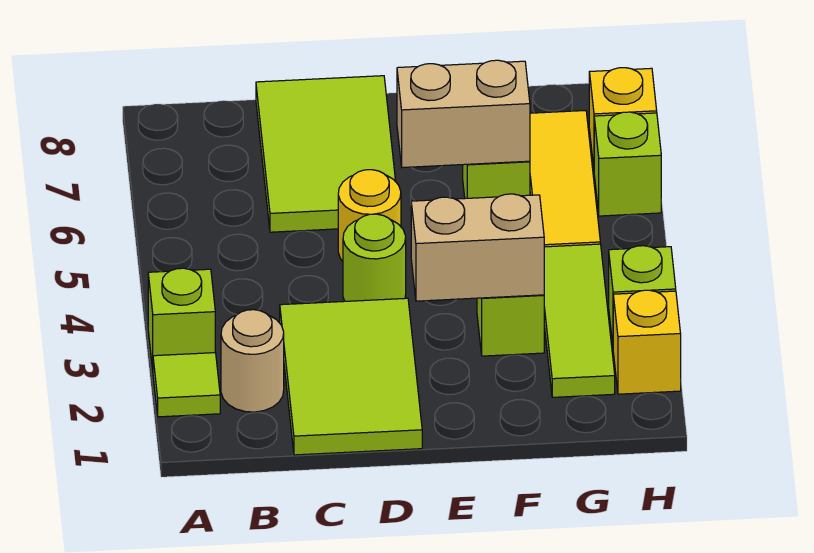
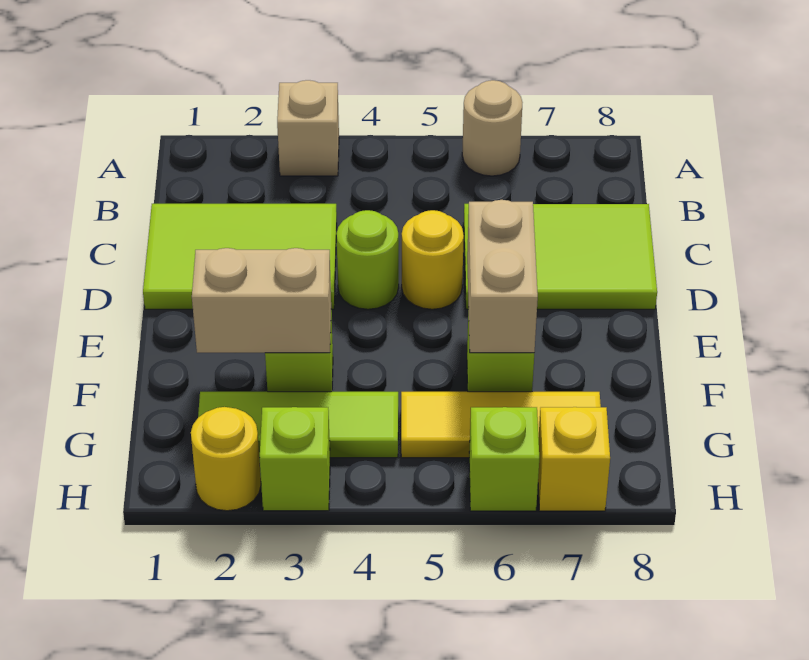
lime 1x1 tile [153,353,220,417] -> none
lime 1x1 brick [148,268,215,369] -> tan 1x1 brick [277,80,339,176]
tan 1x1 round brick [221,310,284,412] -> tan 1x1 round brick moved to [462,80,523,176]
tan 1x2 brick [411,194,544,301] -> tan 1x2 brick turned to [192,248,331,353]
yellow 1x1 brick [613,290,681,394] -> yellow 1x1 round brick [191,407,261,511]

